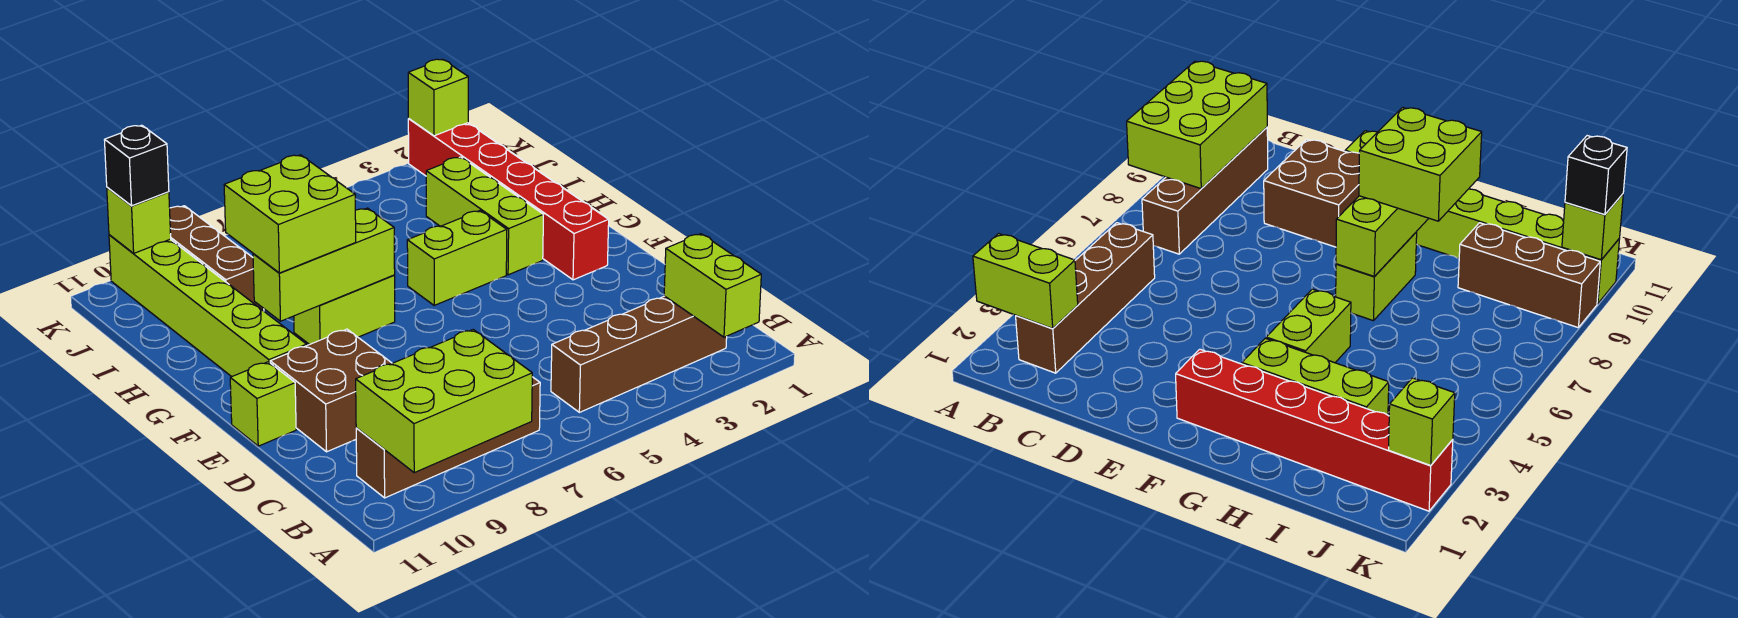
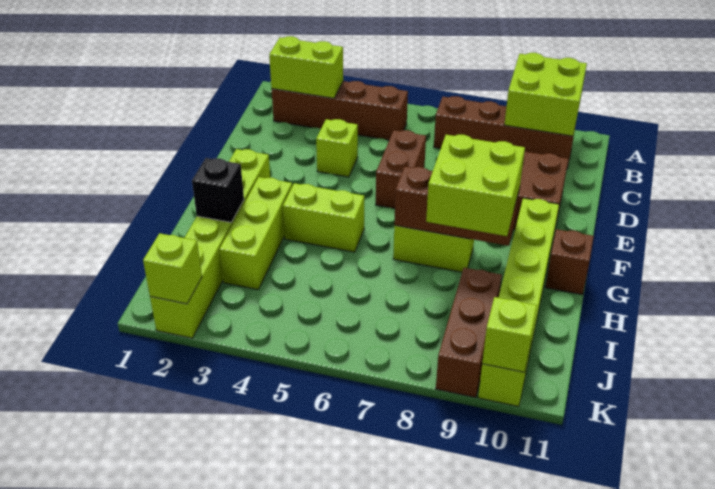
lime 1x2 brick [664,234,761,337] -> lime 1x2 brick turned to [269,36,343,98]
lime 2x3 brick [356,330,532,473] -> lime 2x2 brick [504,53,587,136]
none -> brown 1x2 brick [376,130,426,209]
lime 1x1 brick [230,362,296,446] -> lime 1x1 brick moved to [316,119,358,177]
red 1x6 brick [408,119,609,280] -> lime 1x6 brick [150,149,270,338]
lime 1x3 brick [253,208,395,321] -> brown 1x3 brick [394,166,520,246]
none -> brown 1x1 brick [545,229,594,295]
black 1x1 brick [105,125,169,206] -> black 1x1 brick moved to [192,158,244,222]

